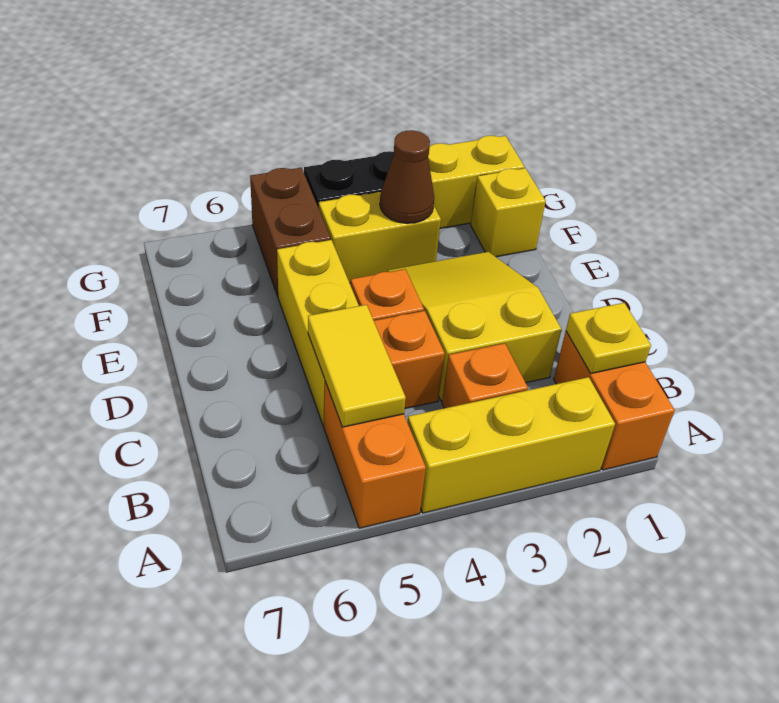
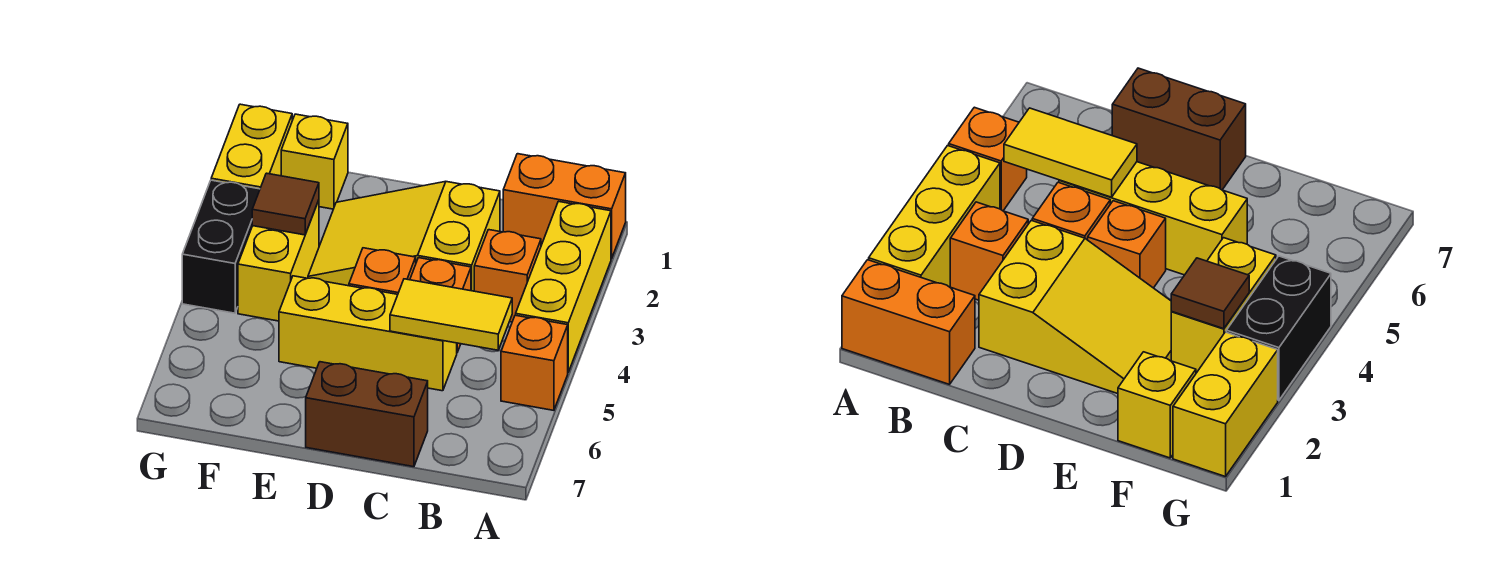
orange 1x2 brick [324,381,426,528] -> orange 1x1 brick [501,315,568,410]
yellow 1x1 plate [566,303,651,374] -> none
brown 1x1 cone [380,130,434,223] -> brown 1x1 tile [252,173,319,235]
brown 1x2 brick [250,168,331,296] -> brown 1x2 brick moved to [306,362,428,467]

